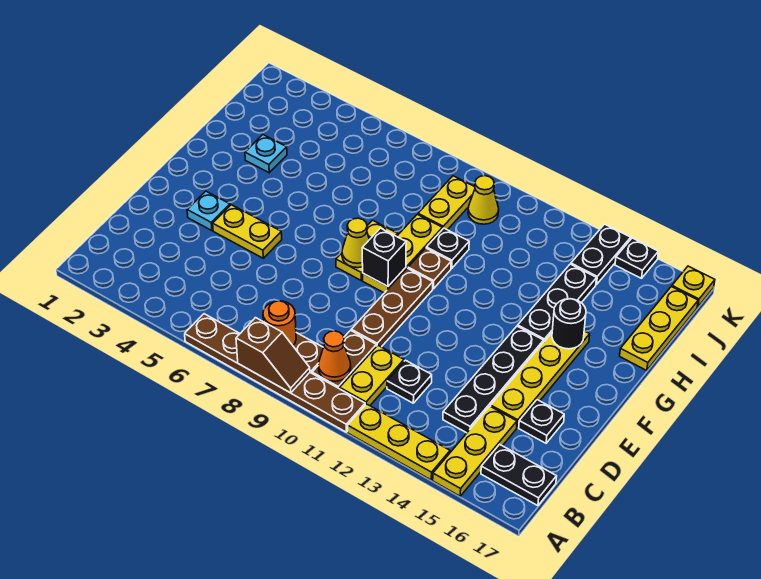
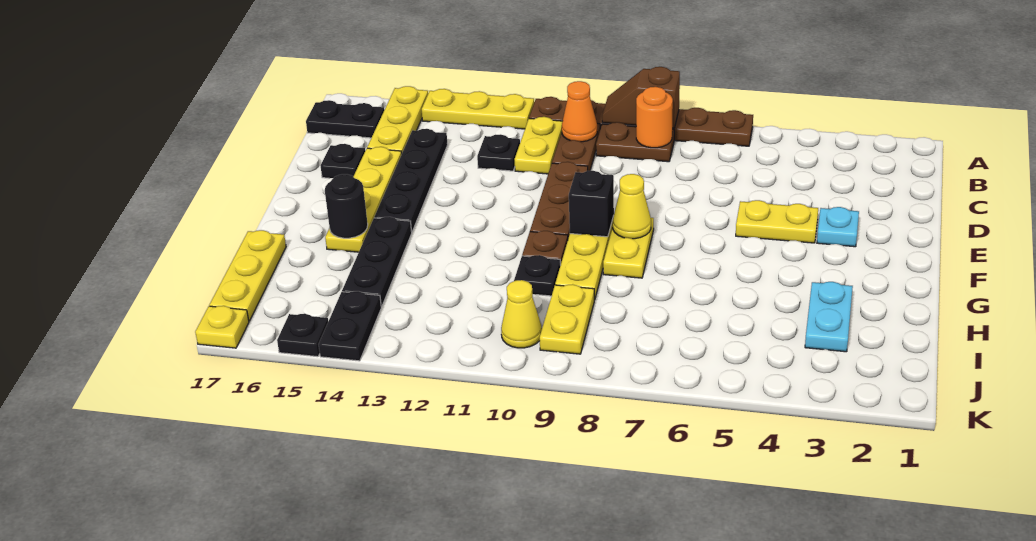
cyan 1x1 plate [245,135,287,173] -> cyan 1x2 plate [805,282,853,352]

